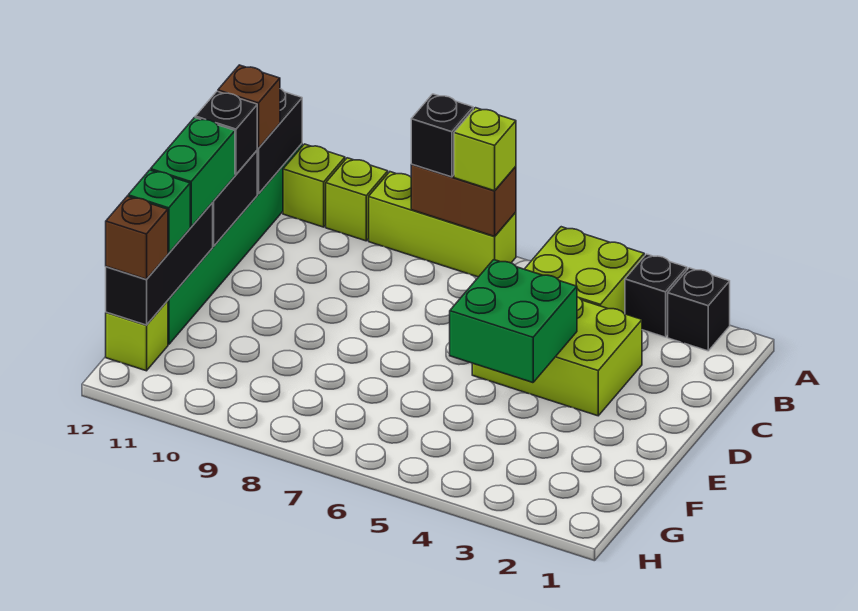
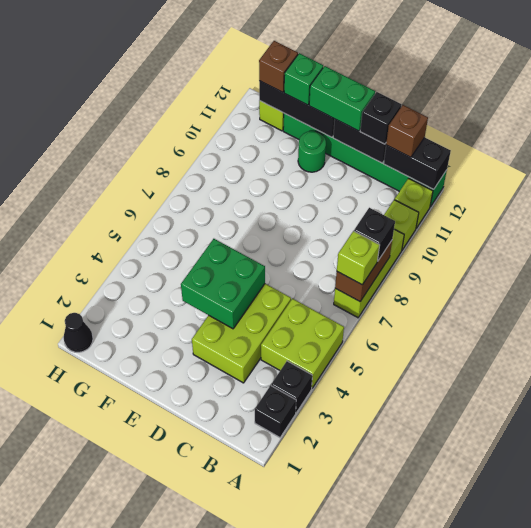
none -> green 1x1 round brick [298,131,326,172]
none -> black 1x1 cone [64,313,93,352]

